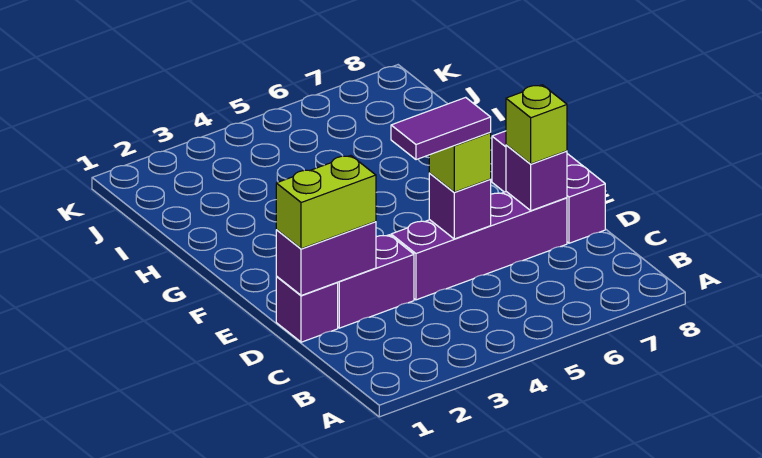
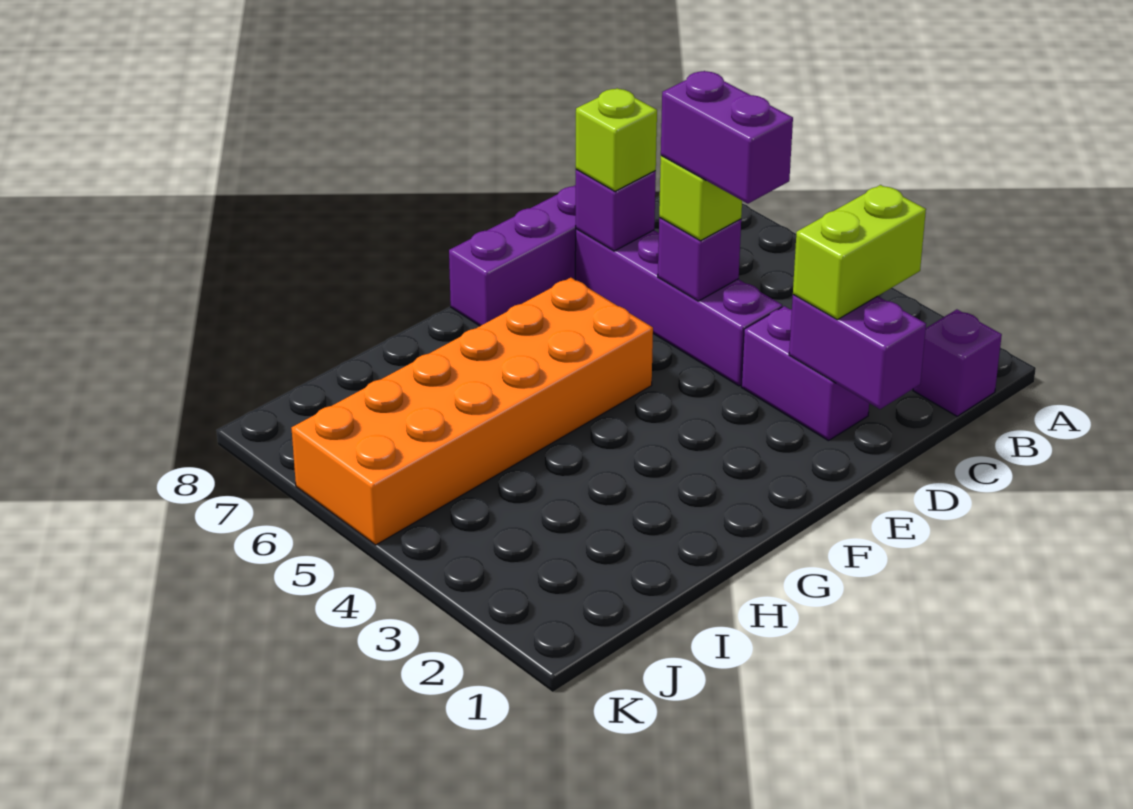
purple 1x1 brick [276,277,338,342] -> purple 1x1 brick moved to [913,309,1002,416]
lime 1x2 brick [276,156,376,249] -> lime 1x2 brick turned to [793,185,926,320]
purple 1x2 tile [391,97,491,160] -> purple 1x2 brick [661,71,793,204]
none -> orange 2x6 brick [291,278,653,545]

